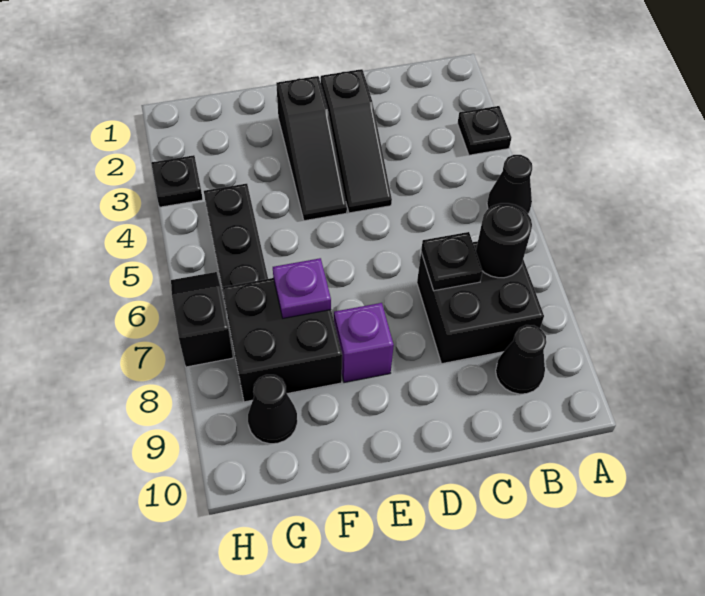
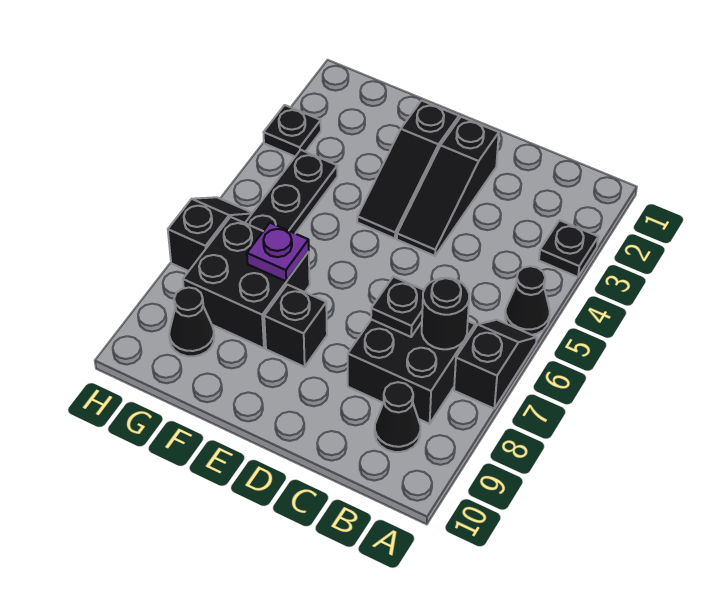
none -> black 1x2 slope [454,320,537,408]
purple 1x1 brick [334,303,394,382] -> black 1x1 brick [264,285,327,367]

